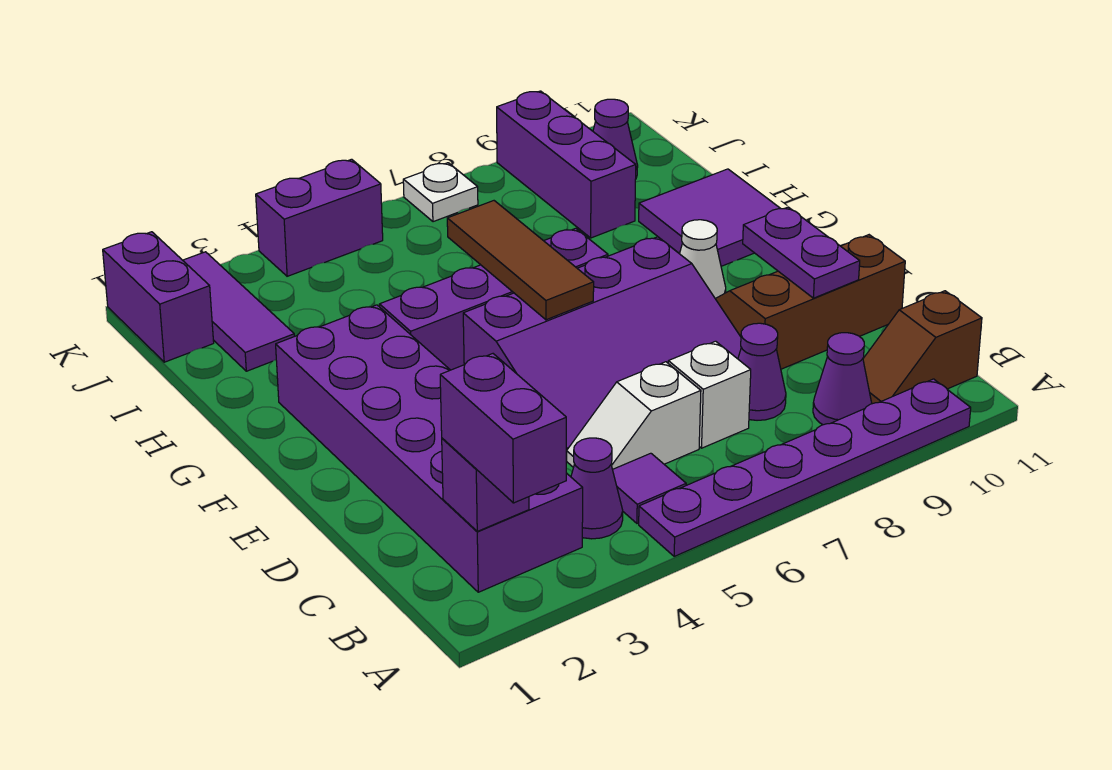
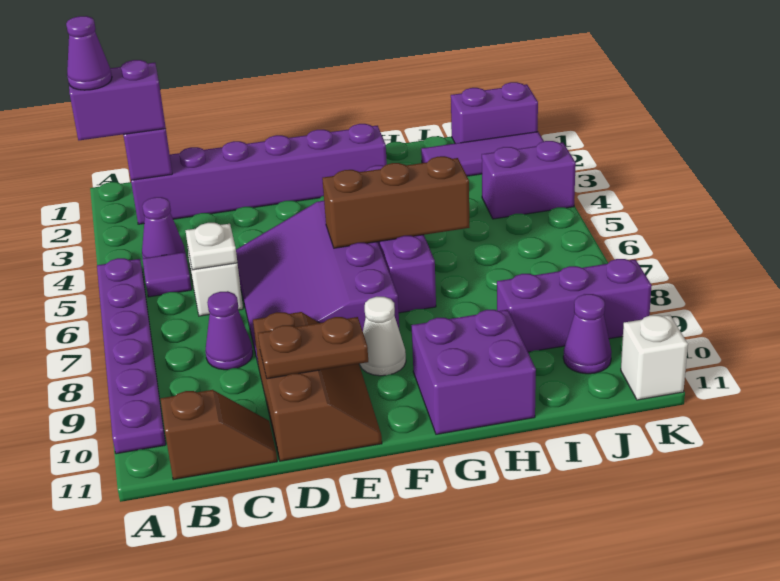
purple 2x6 brick [276,305,583,592] -> purple 1x6 brick [131,124,387,224]
purple 1x1 cone [813,333,872,425] -> purple 1x1 cone moved to [66,16,112,90]
brown 1x2 slope [863,291,982,404] -> brown 1x2 slope turned to [161,390,277,480]
white 1x1 brick [668,341,751,448] -> white 1x1 brick moved to [621,315,688,400]
purple 1x2 plate [743,207,860,298] -> brown 1x2 plate [258,317,368,379]
brown 1x3 tile [447,201,594,320] -> brown 1x3 brick [322,156,469,248]
purple 2x2 tile [639,169,781,266] -> purple 2x2 brick [412,310,536,434]
purple 1x2 brick [256,159,383,276] -> purple 1x2 brick turned to [482,141,576,219]
white 1x1 plate [403,163,478,222] -> white 1x1 plate moved to [185,223,237,270]

